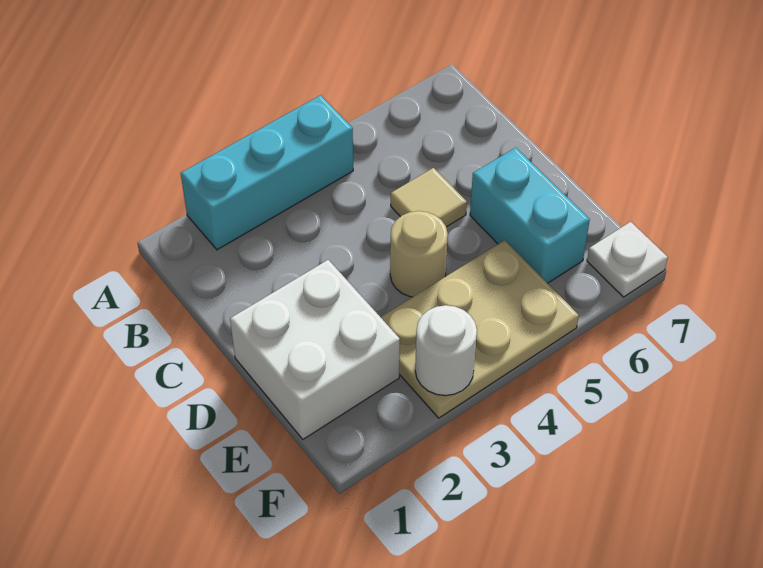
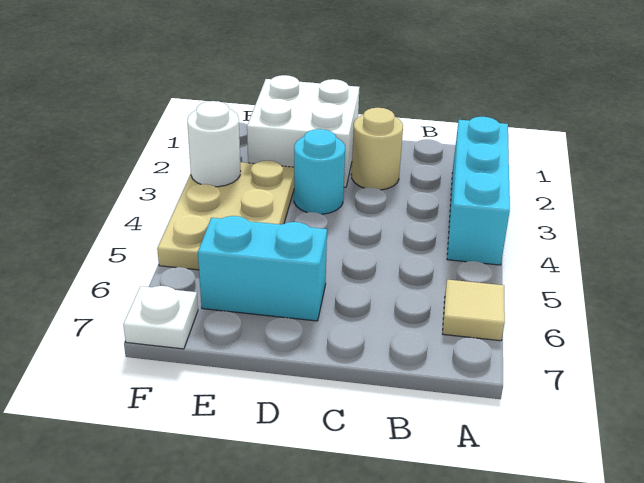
tan 1x1 tile [391,168,467,227] -> tan 1x1 tile moved to [443,279,505,341]
none -> cyan 1x1 round brick [294,129,345,214]
tan 1x1 round brick [390,211,448,297] -> tan 1x1 round brick moved to [351,108,403,190]

